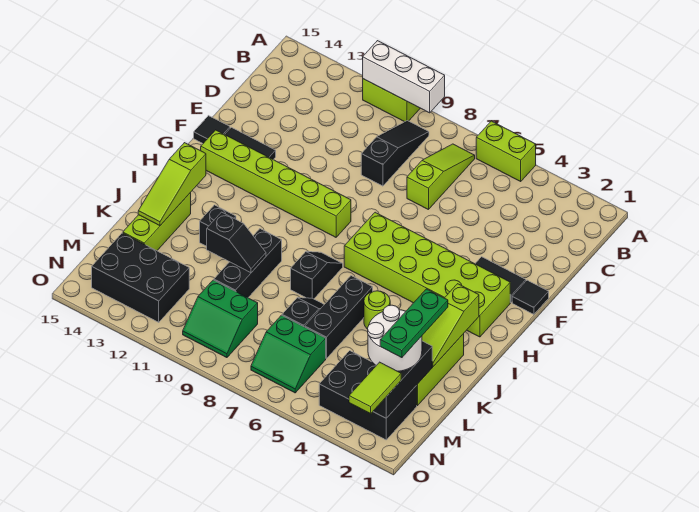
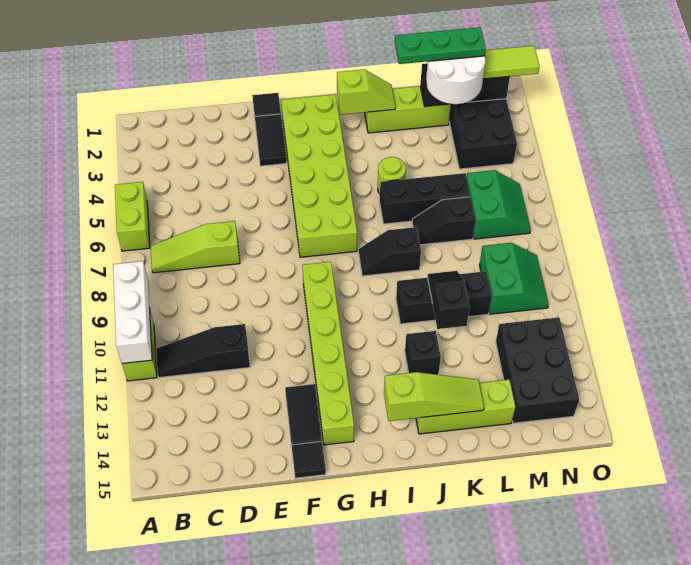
black 1x3 slope [361,121,429,186] -> black 1x3 slope moved to [156,324,250,378]
lime 1x3 slope [422,284,479,367] -> lime 1x2 slope [337,69,395,115]

